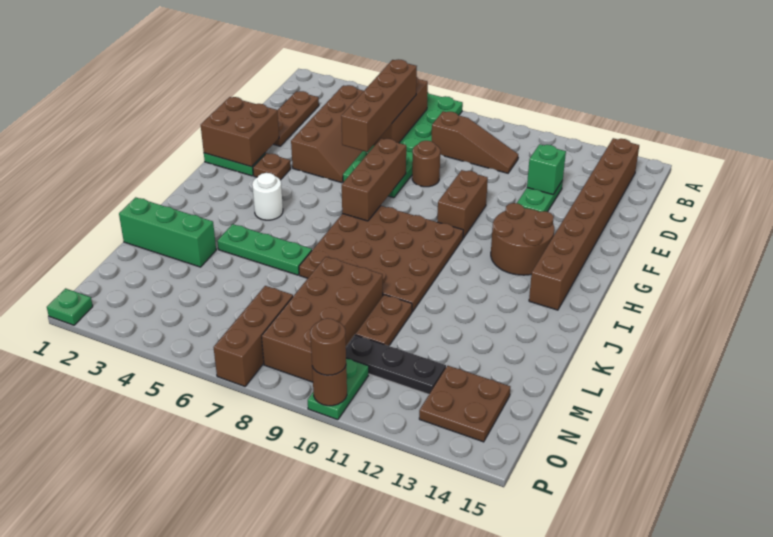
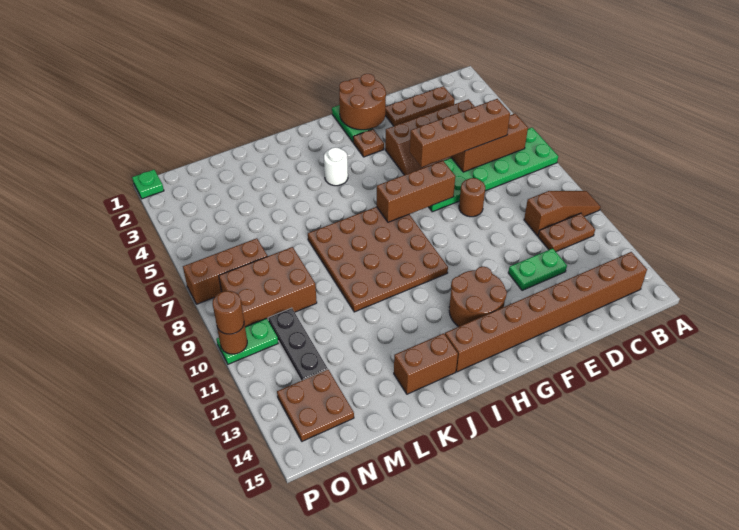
brown 1x3 slope [432,111,518,173] -> brown 1x3 slope turned to [524,191,600,236]
green 1x1 brick [527,144,566,195] -> none
brown 2x2 brick [201,97,279,167] -> brown 2x2 round brick [339,74,386,130]
brown 1x2 brick [437,170,488,238] -> brown 1x2 brick moved to [394,333,458,394]
green 1x3 plate [217,224,312,275] -> none
green 1x3 brick [119,197,216,267] -> none
brown 2x4 brick [262,257,383,382] -> brown 2x3 brick [219,247,317,327]
brown 1x2 plate [355,295,412,346] -> brown 1x2 plate moved to [538,213,595,252]

